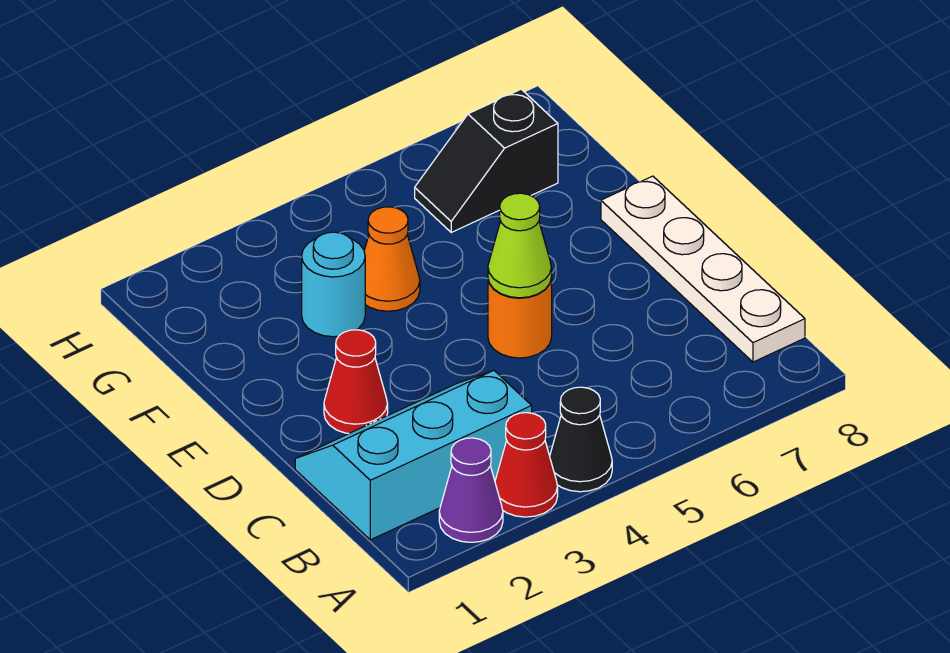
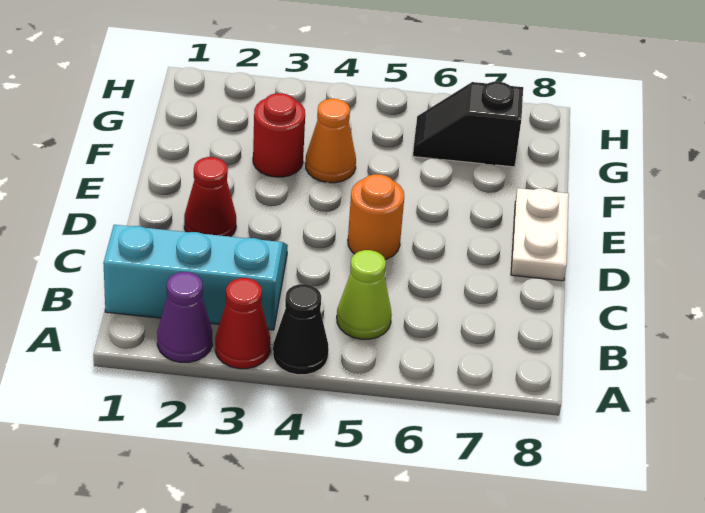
white 1x4 plate [601,176,805,362] -> white 1x2 plate [511,188,569,281]
lime 1x1 cone [488,193,552,298] -> lime 1x1 cone moved to [337,250,392,339]
cyan 1x1 round brick [302,232,365,337] -> red 1x1 round brick [253,93,305,177]

